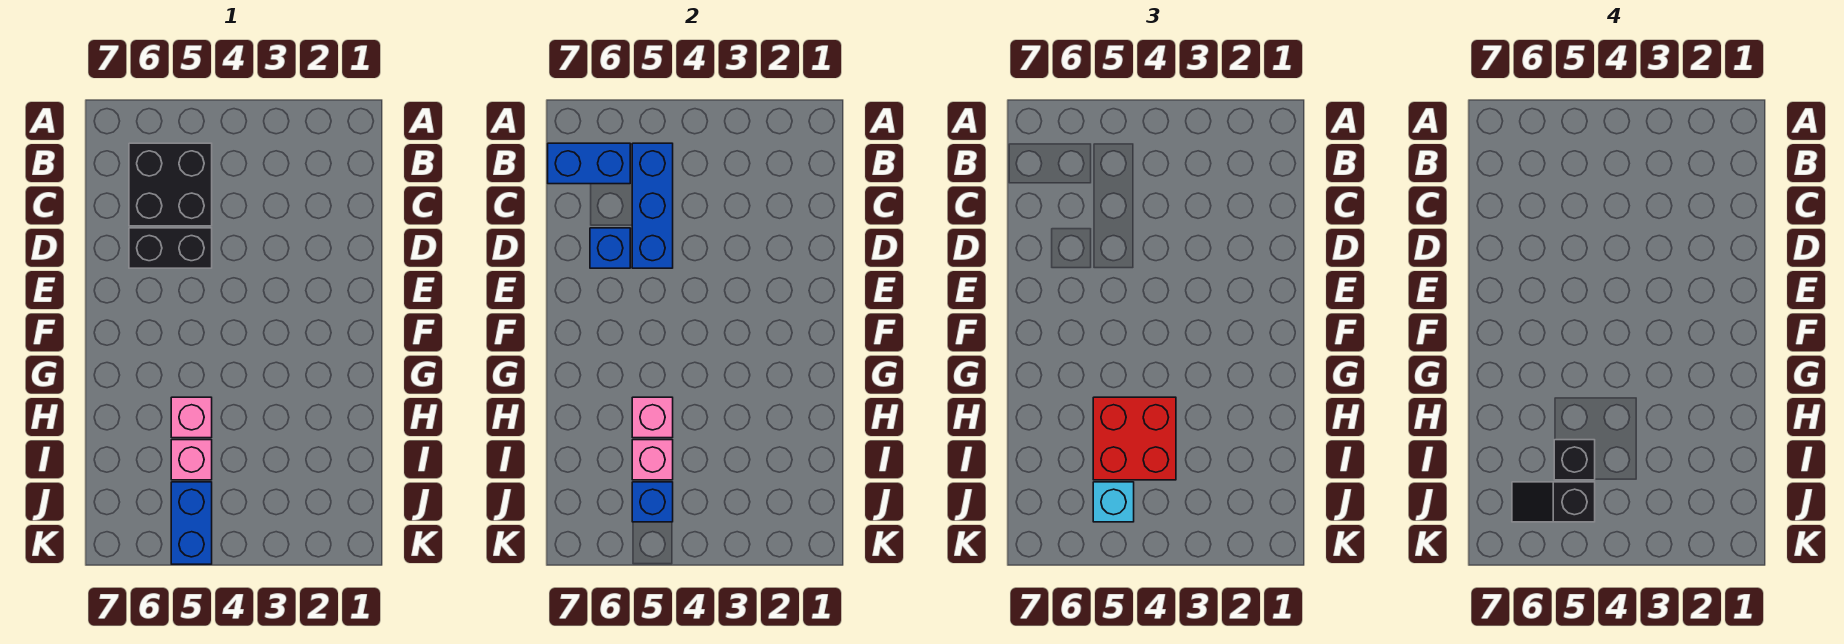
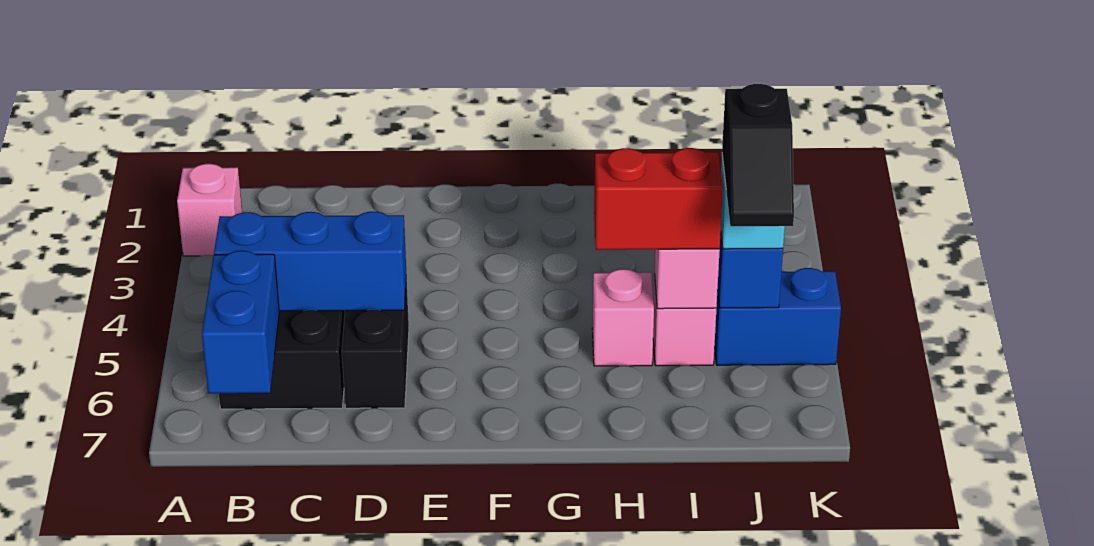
blue 1x1 brick [590,228,630,268] -> none
red 2x2 brick [1093,397,1176,480] -> red 1x2 brick [594,148,723,250]
pink 1x1 brick [632,397,673,438] -> pink 1x1 brick moved to [177,164,242,256]
black 1x1 brick [1554,440,1595,480] -> none

